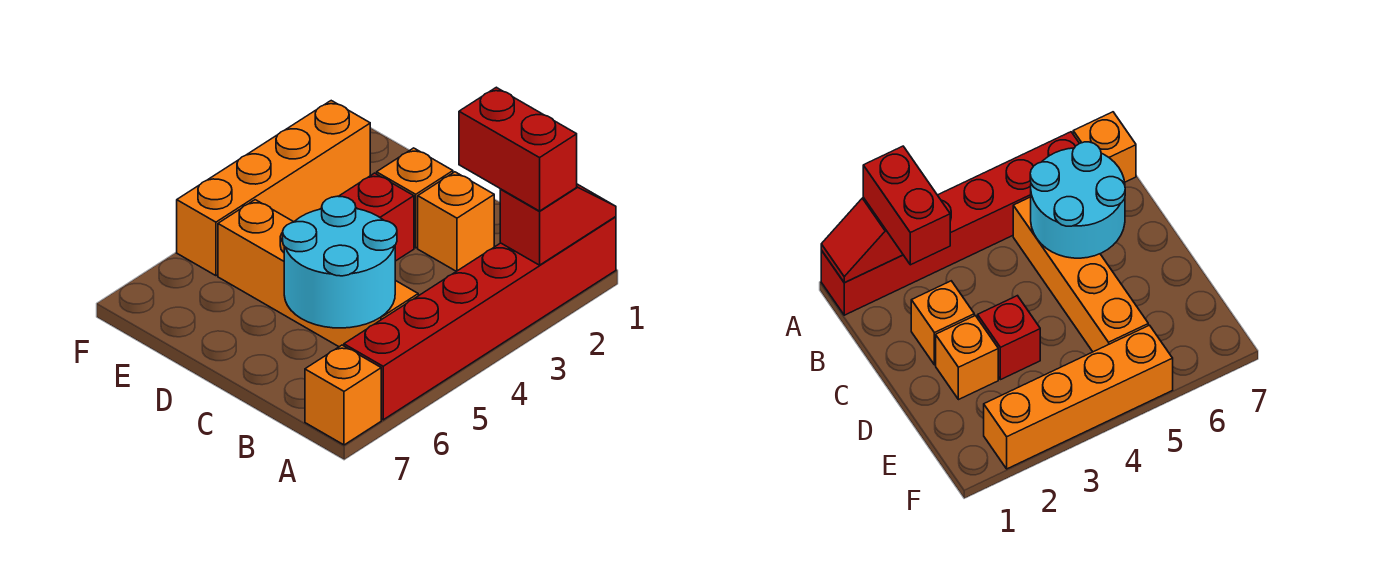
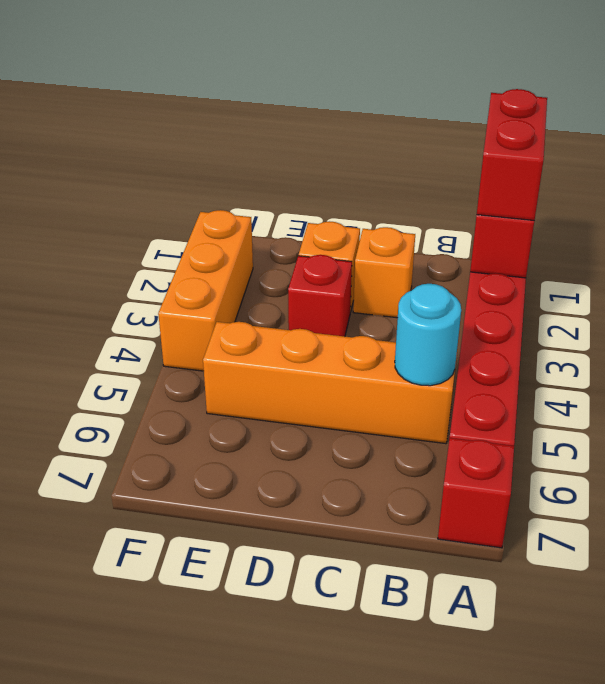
red 1x2 brick [459,87,577,211] -> red 1x2 brick turned to [477,89,547,221]
orange 1x1 brick [305,345,381,445] -> red 1x1 brick [438,438,514,548]
cyan 2x2 round brick [283,196,397,328] -> cyan 1x1 round brick [395,284,461,386]
orange 1x4 brick [177,101,370,276] -> orange 1x3 brick [158,210,253,371]

